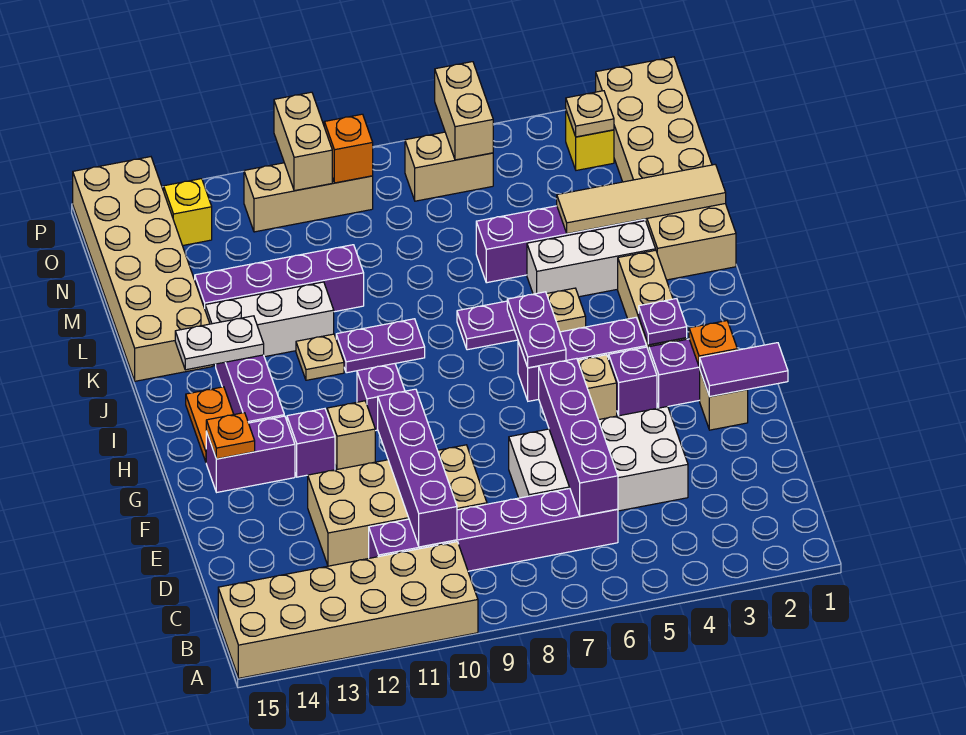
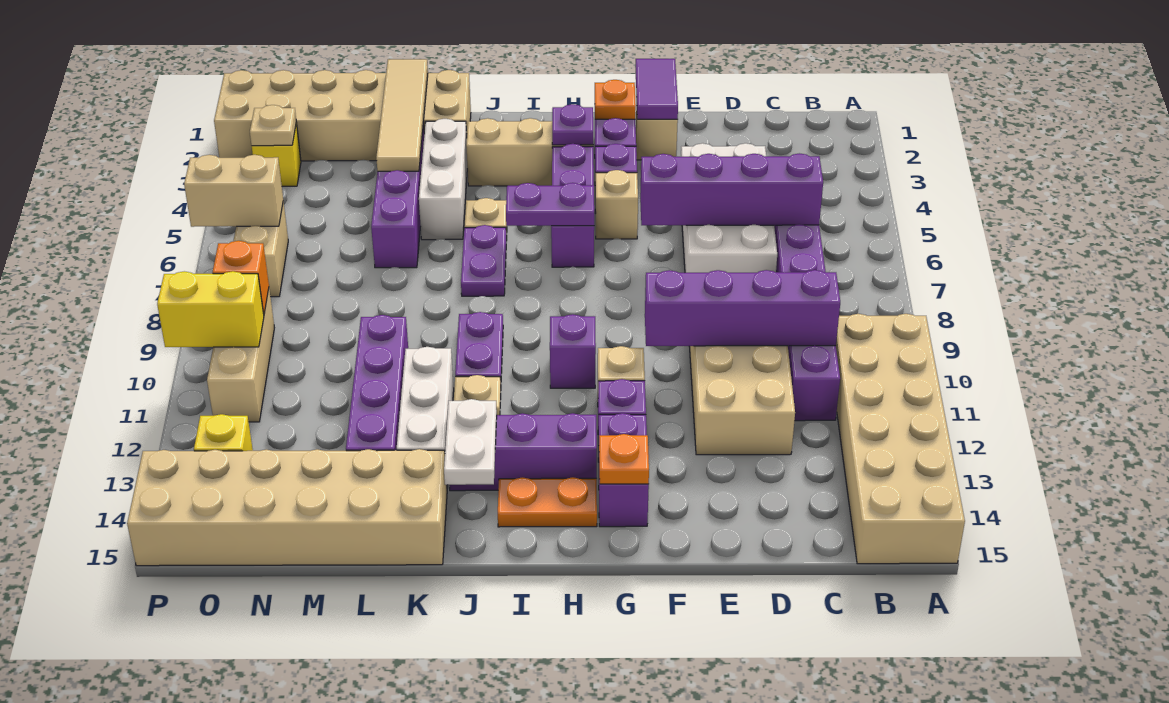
tan 1x2 brick [274,92,332,191] -> yellow 1x2 brick [157,271,264,347]

